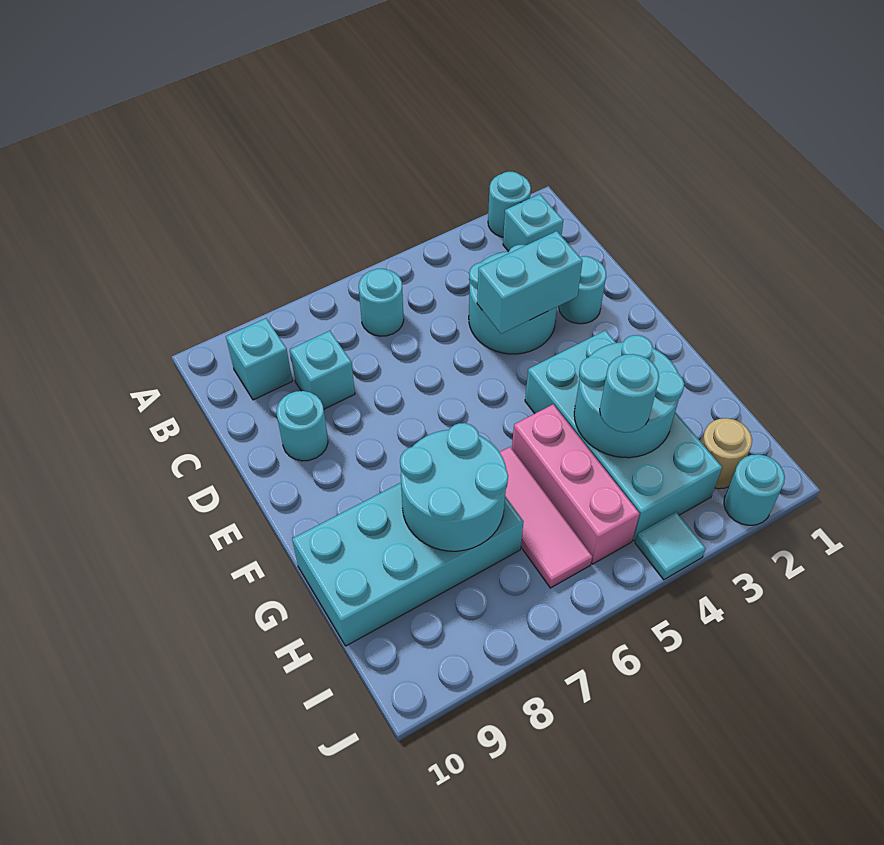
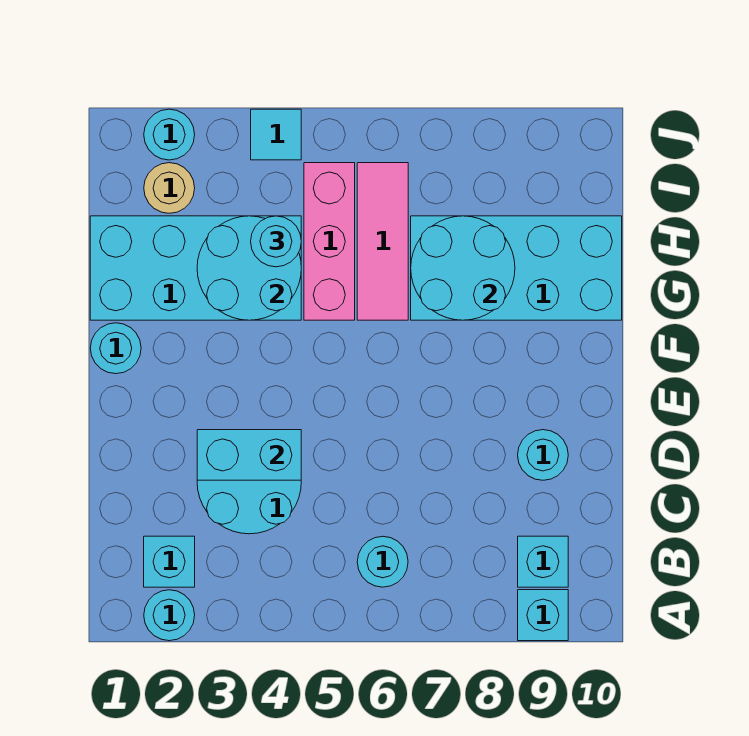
cyan 1x1 brick [290,331,355,409] -> cyan 1x1 brick moved to [518,590,568,641]
cyan 1x1 round brick [559,256,606,324] -> cyan 1x1 round brick moved to [90,323,141,374]
cyan 2x4 brick [525,330,722,541] -> cyan 2x4 brick turned to [90,216,301,320]

